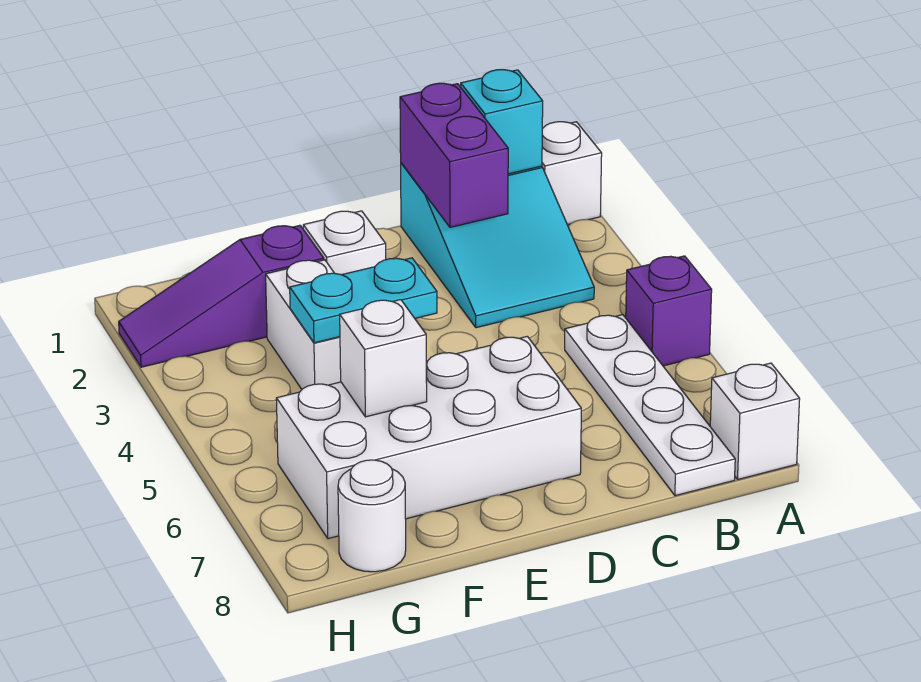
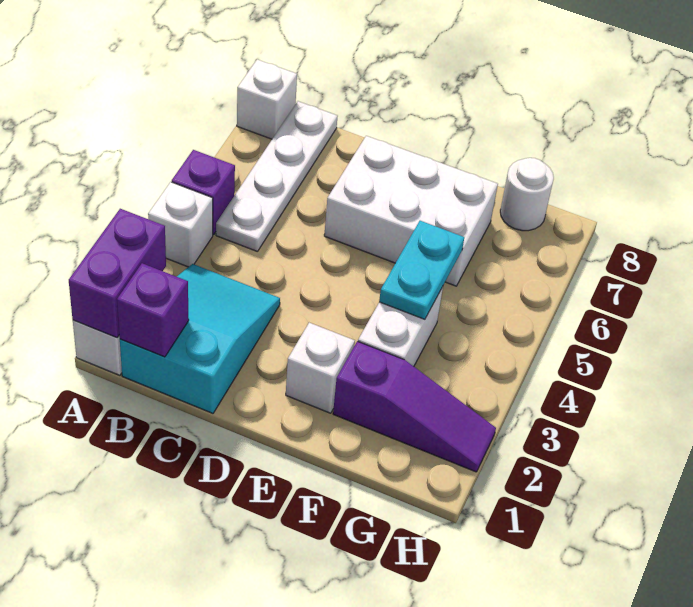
cyan 1x1 brick [461,70,543,174] -> purple 1x1 brick [117,263,189,357]
purple 1x2 brick [400,83,508,227] -> purple 1x2 brick moved to [69,209,166,337]
white 2x4 brick [276,336,581,539] -> white 2x3 brick [324,136,498,286]
cyan 1x2 plate [290,258,437,343] -> cyan 1x2 plate turned to [379,221,464,319]
white 1x1 brick [340,300,427,417] -> white 1x1 brick moved to [148,182,213,267]

